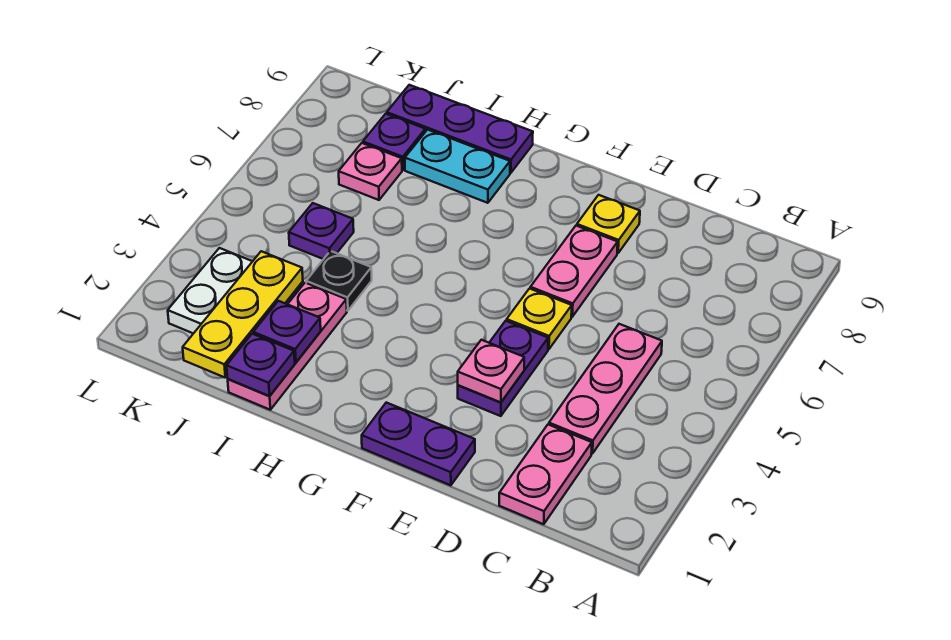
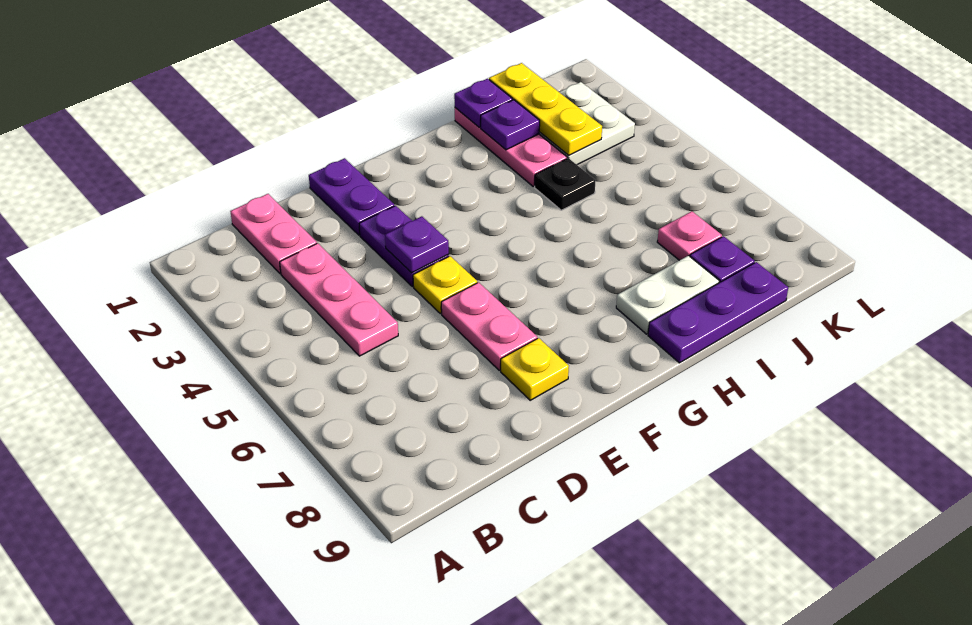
purple 1x2 plate [362,403,475,485] -> purple 1x2 plate turned to [309,158,394,235]
pink 1x1 plate [458,340,524,403] -> none
cyan 1x2 plate [405,130,510,203] -> white 1x2 plate [616,256,719,334]
purple 1x1 plate [289,203,354,259] -> purple 1x1 plate moved to [385,216,449,273]

